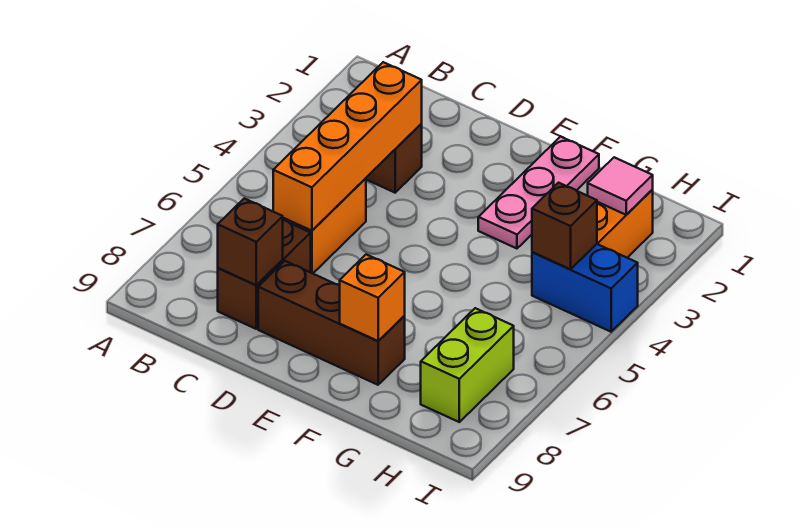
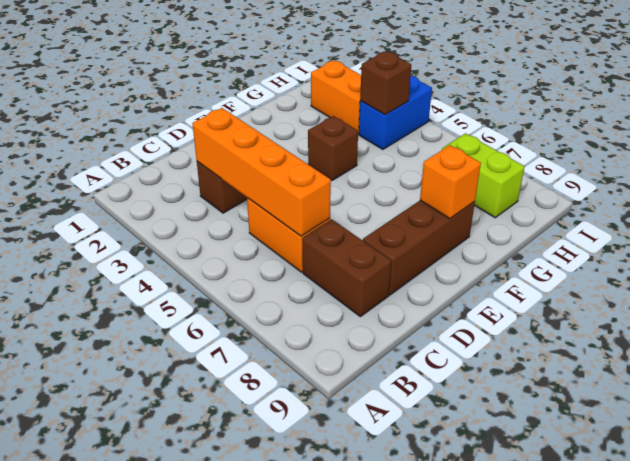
brown 1x1 brick [218,198,283,285] -> brown 1x1 brick moved to [308,116,358,180]
pink 1x3 plate [478,137,599,249] -> none
pink 1x1 tile [588,157,653,215] -> none

